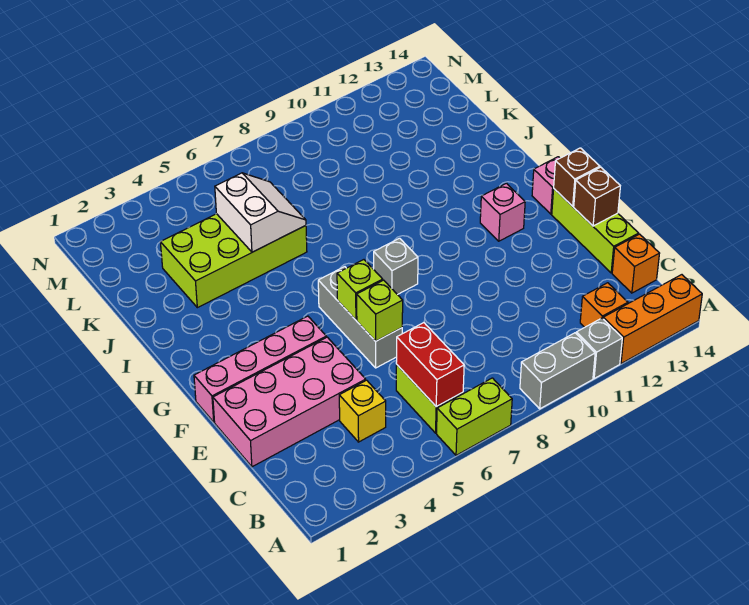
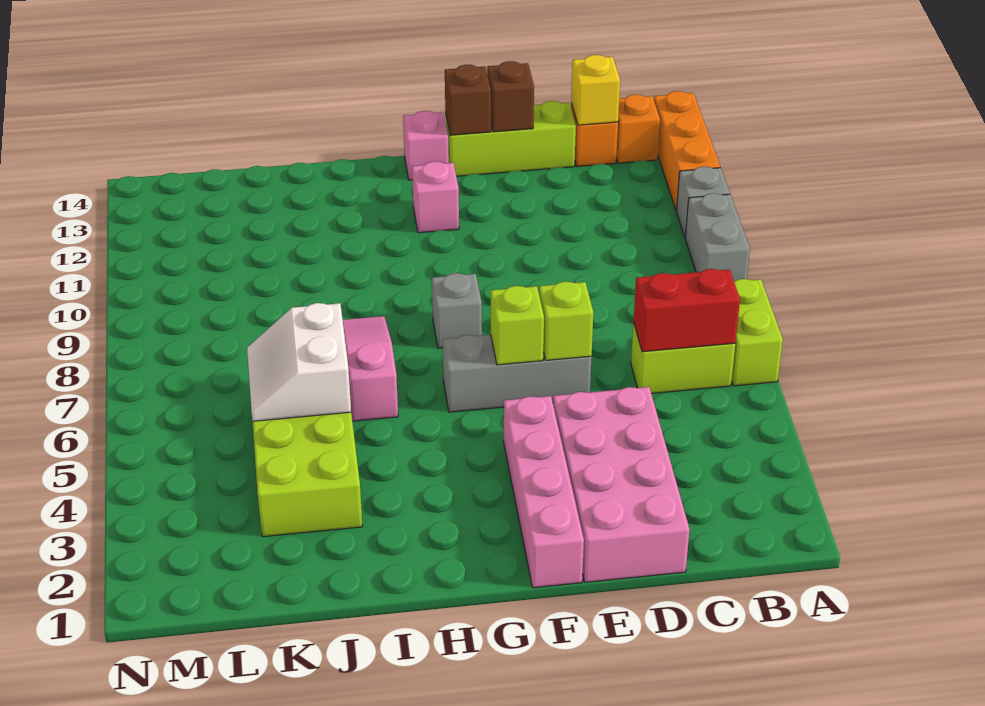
orange 1x1 brick [580,283,628,327] -> orange 1x1 brick moved to [616,94,660,163]
yellow 1x1 brick [339,380,386,442] -> yellow 1x1 brick moved to [571,55,620,125]
none -> pink 1x3 slope [343,316,398,421]
white 2x2 slope [215,173,306,252] -> white 2x2 slope turned to [247,303,351,421]

